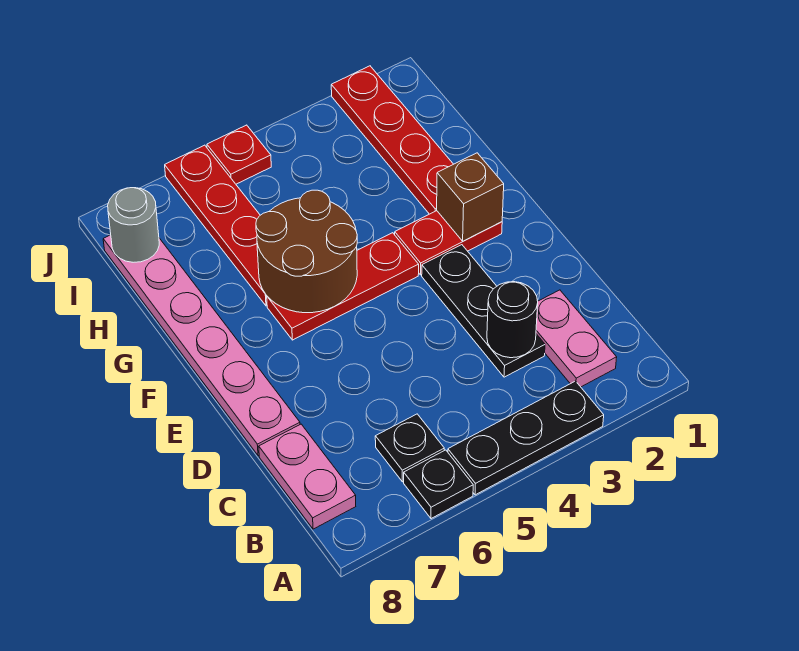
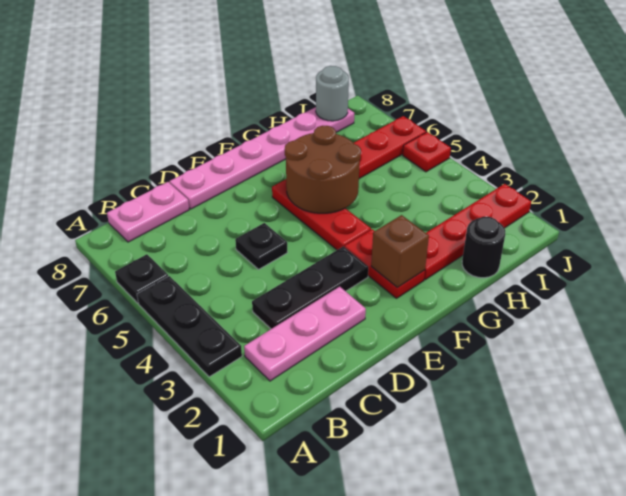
pink 1x2 plate [536,290,617,387] -> pink 1x3 plate [244,287,366,381]
black 1x1 plate [375,414,444,482] -> black 1x1 plate moved to [235,223,288,269]
black 1x1 round brick [487,282,538,358] -> black 1x1 round brick moved to [462,217,505,278]

